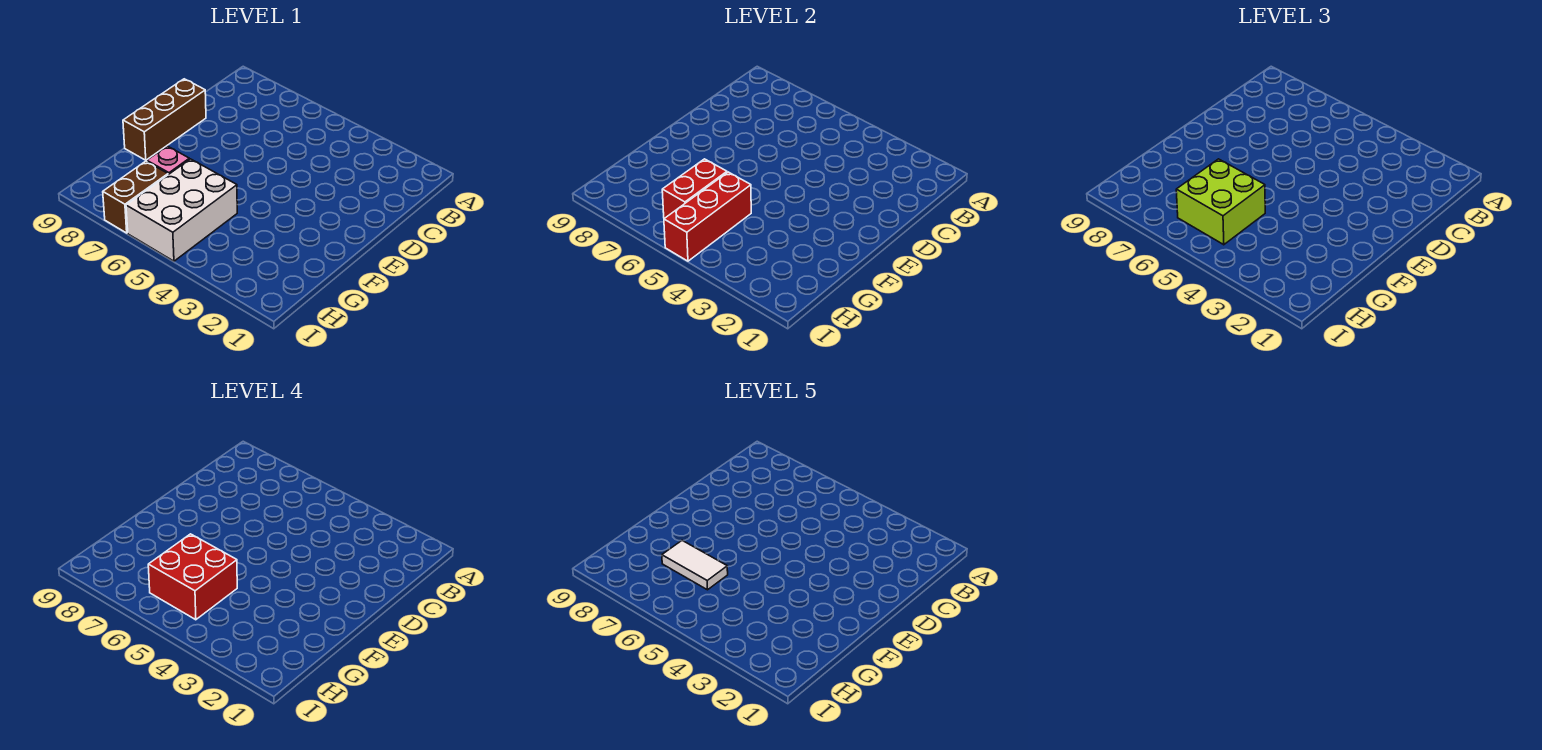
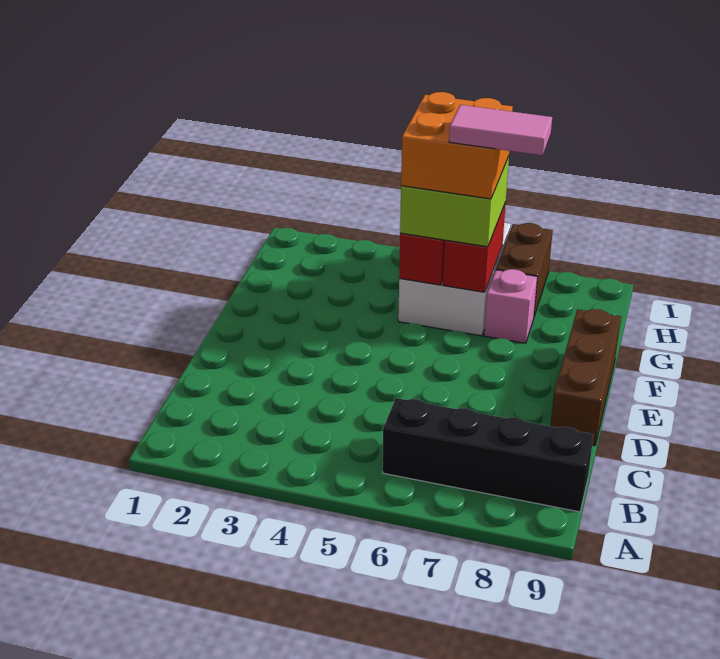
none -> black 1x4 brick [383,398,594,512]
red 2x2 brick [148,534,237,620] -> orange 2x2 brick [401,92,513,199]
white 1x2 tile [662,541,728,590] -> pink 1x2 tile [449,105,552,155]

